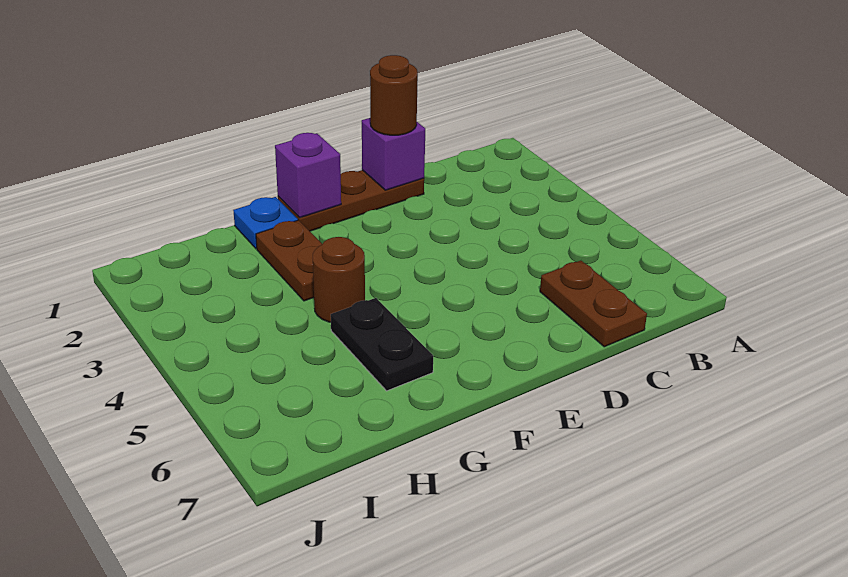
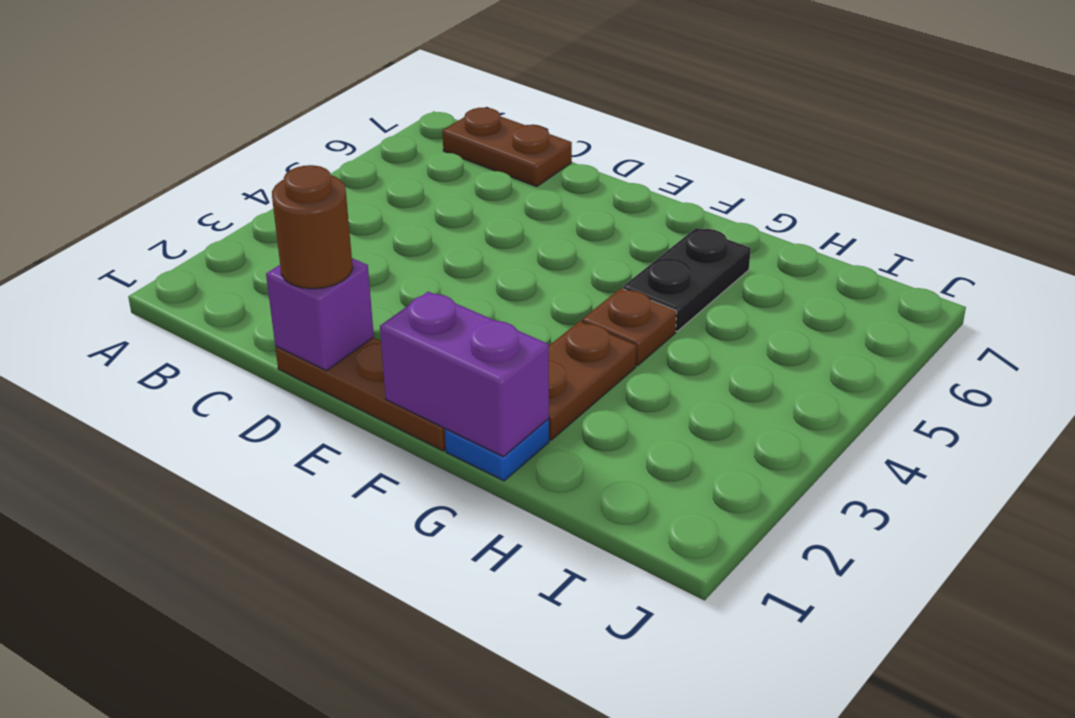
brown 1x2 plate [540,261,647,347] -> brown 1x2 plate turned to [442,108,572,187]
purple 1x1 brick [275,133,341,218] -> purple 1x2 brick [380,292,549,457]
brown 1x1 round brick [313,237,365,322] -> brown 1x1 plate [582,288,677,366]

